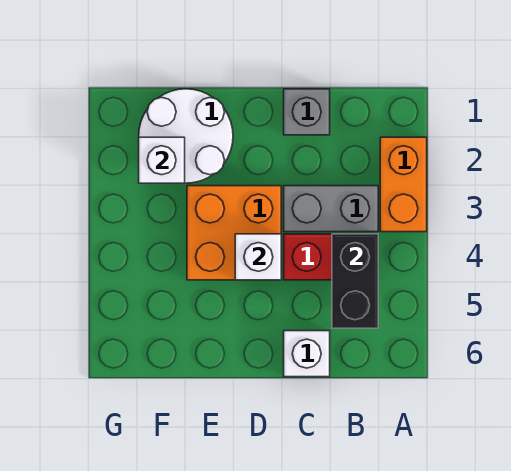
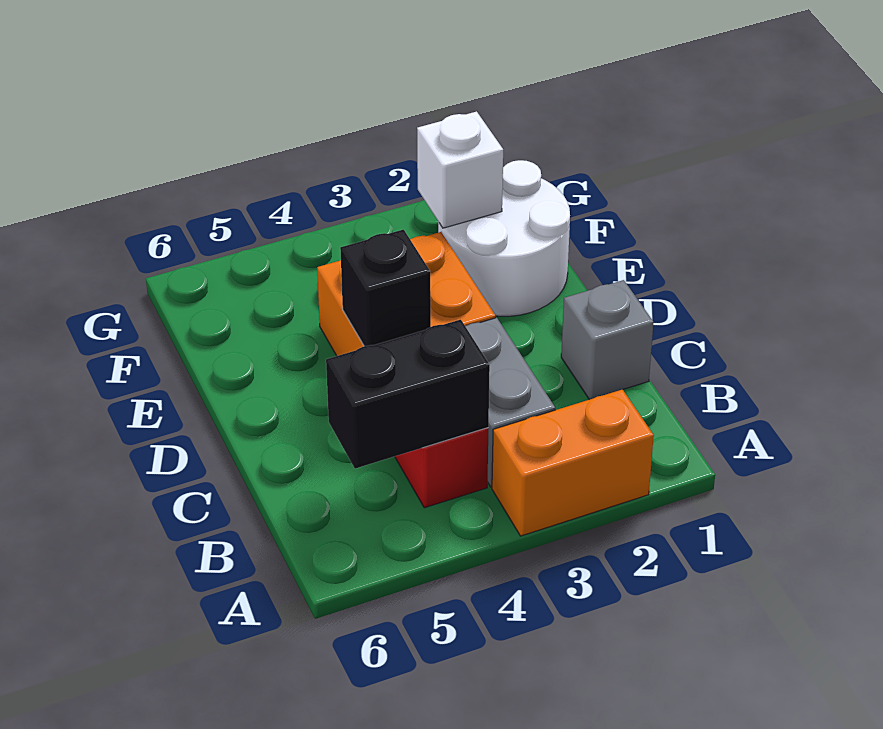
white 1x1 brick [284,331,330,377] -> none
white 1x1 brick [235,234,281,280] -> black 1x1 brick [340,230,431,346]

